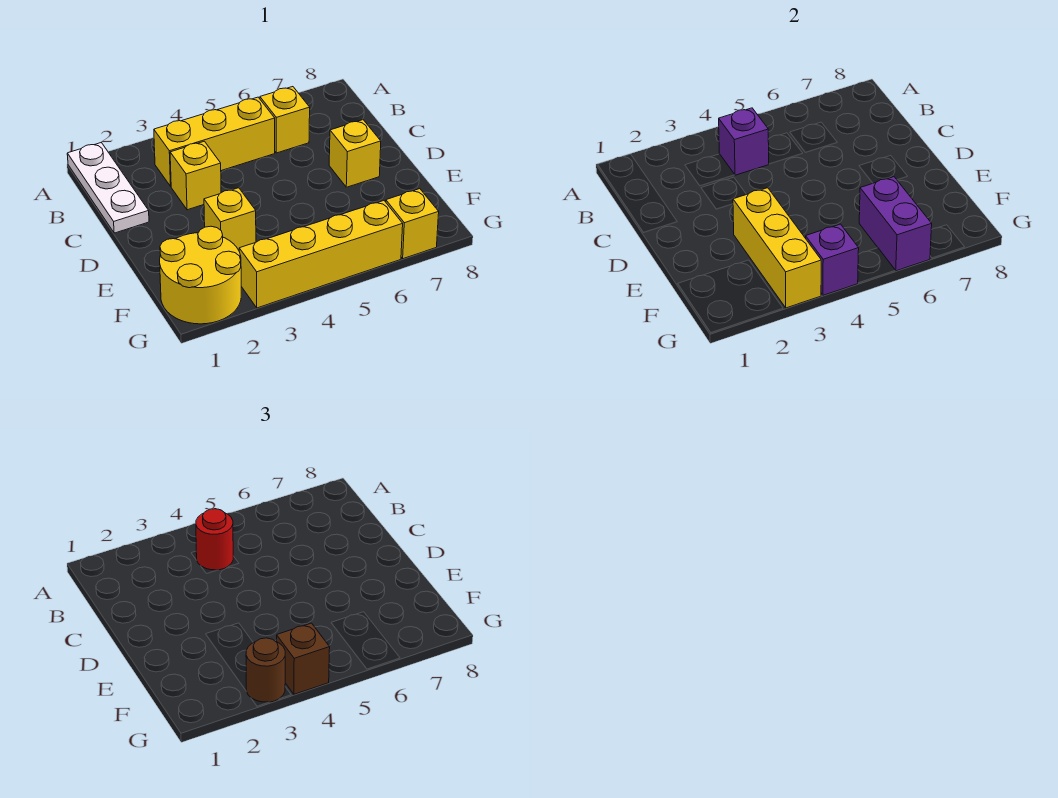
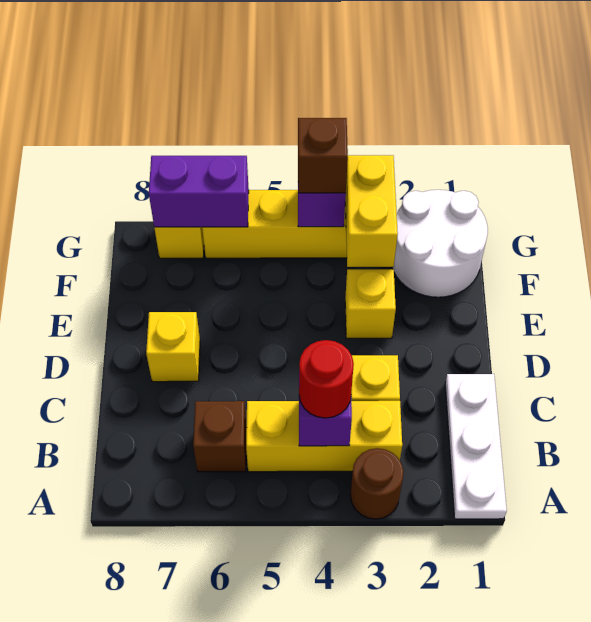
yellow 1x1 brick [260,87,310,153] -> brown 1x1 brick [193,401,247,472]
yellow 1x3 brick [733,188,821,308] -> yellow 1x2 brick [345,155,398,267]
yellow 2x2 round brick [160,226,241,324] -> white 2x2 round brick [392,190,488,297]
purple 1x2 brick [859,177,932,271] -> purple 1x2 brick turned to [149,156,249,227]
brown 1x1 round brick [246,638,285,702] -> brown 1x1 round brick moved to [350,448,404,519]

